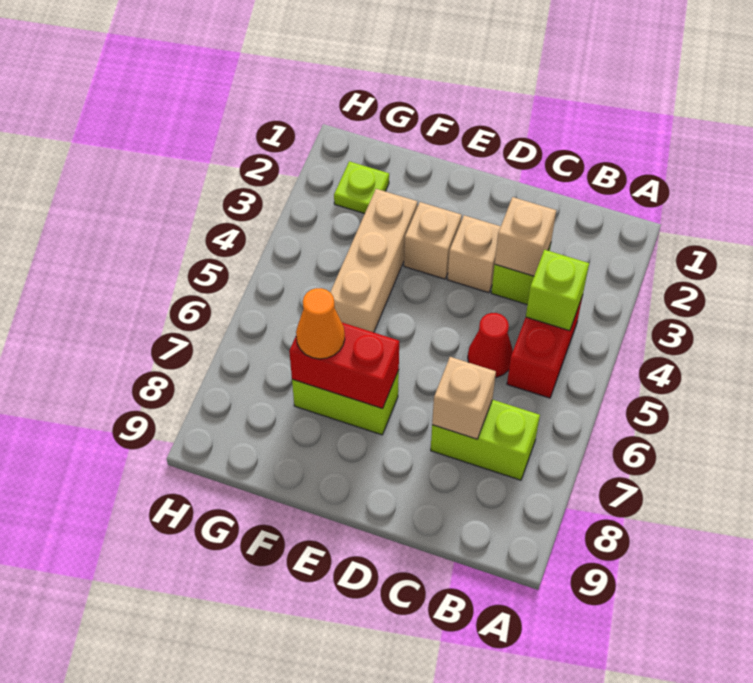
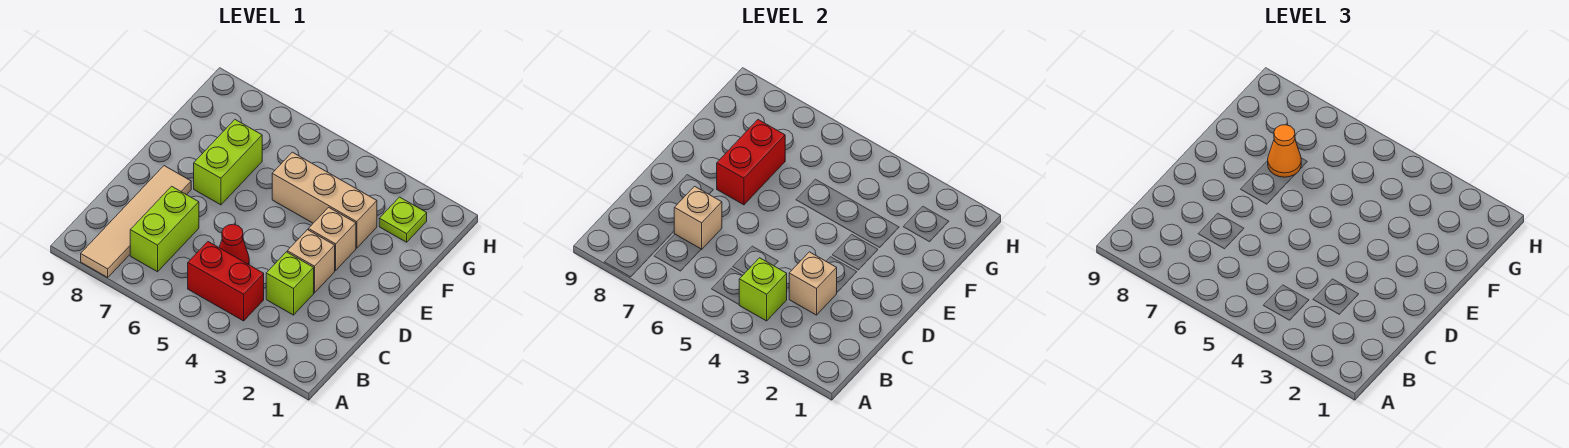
none -> tan 1x4 tile [81,166,191,277]

